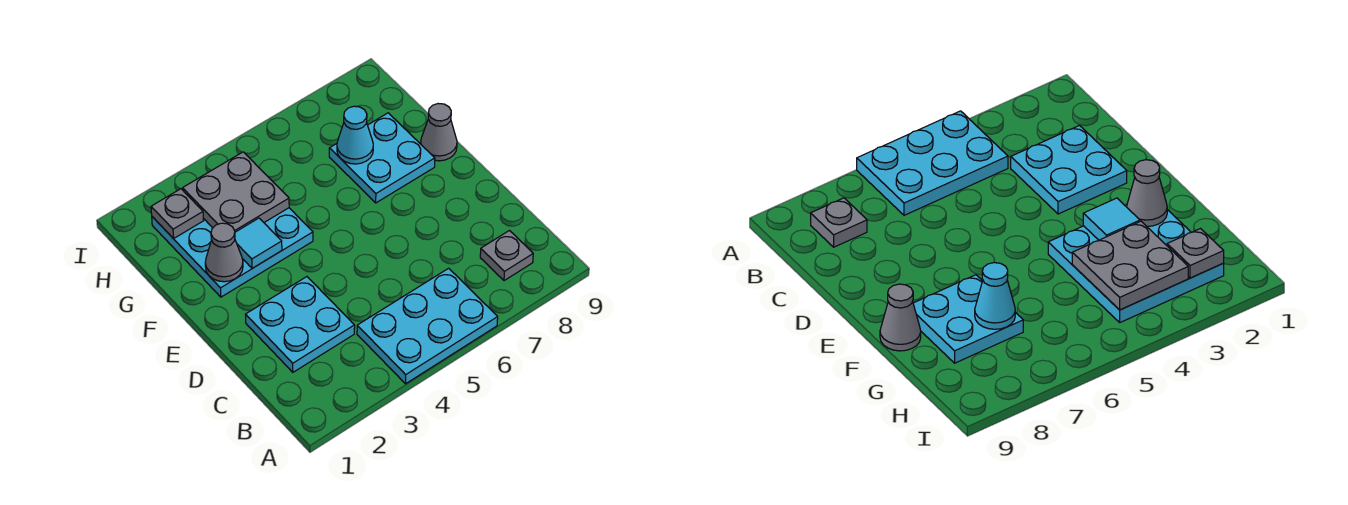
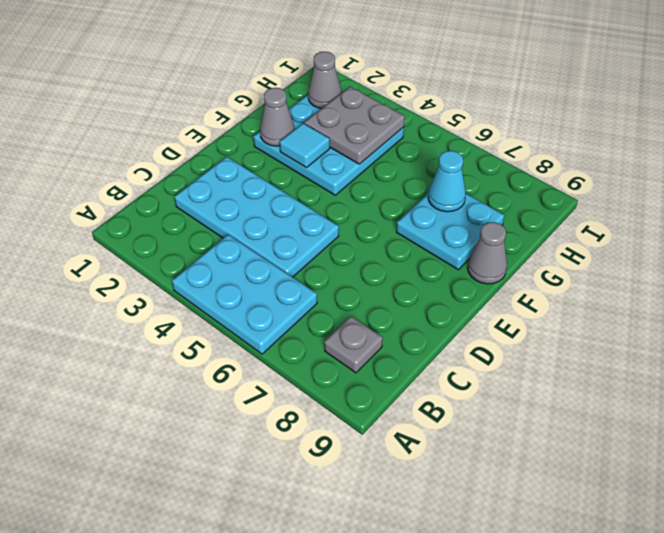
cyan 2x2 plate [245,277,355,372] -> cyan 2x4 plate [174,157,339,277]
grey 1x1 plate [151,189,204,239] -> grey 1x1 cone [308,52,342,108]

